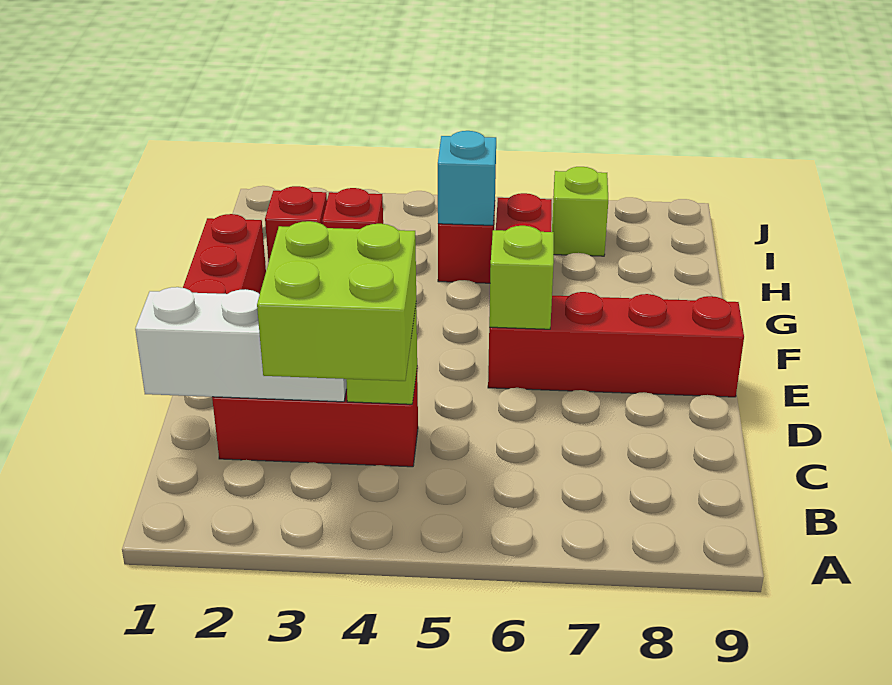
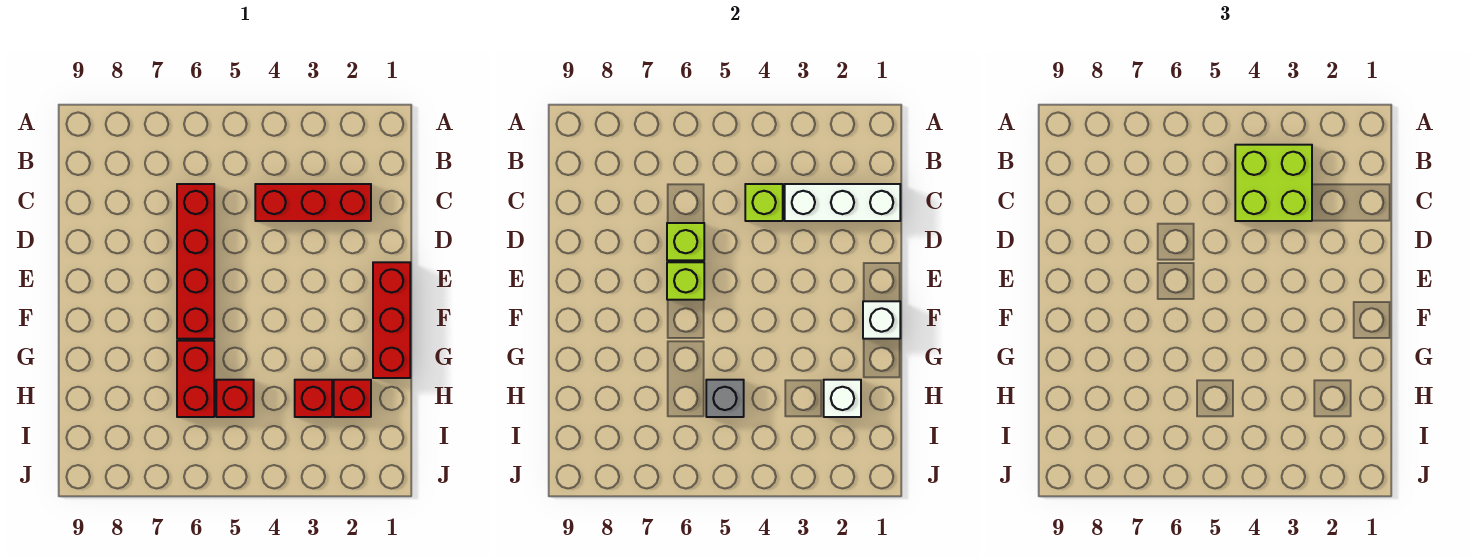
red 1x4 brick [488,292,744,397] -> red 1x4 brick turned to [177,184,214,339]
none -> white 1x1 brick [863,301,900,339]
none -> white 1x1 brick [824,380,861,417]
cyan 1x1 brick [438,131,496,225] -> grey 1x1 brick [706,380,744,417]
lime 1x1 brick [552,167,608,256] -> lime 1x1 brick moved to [667,223,704,260]

